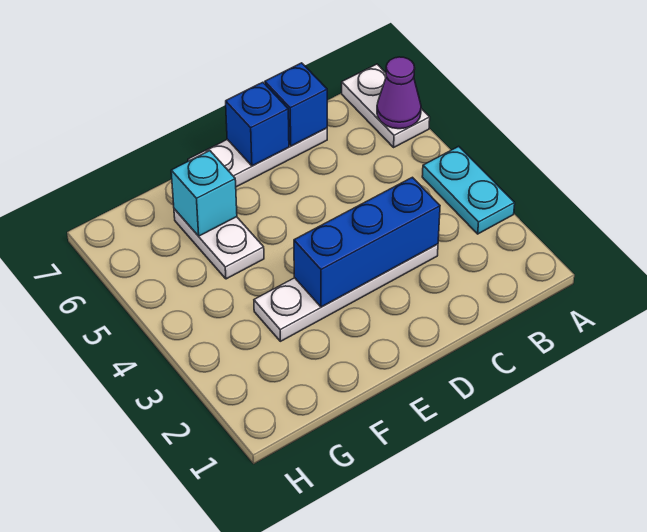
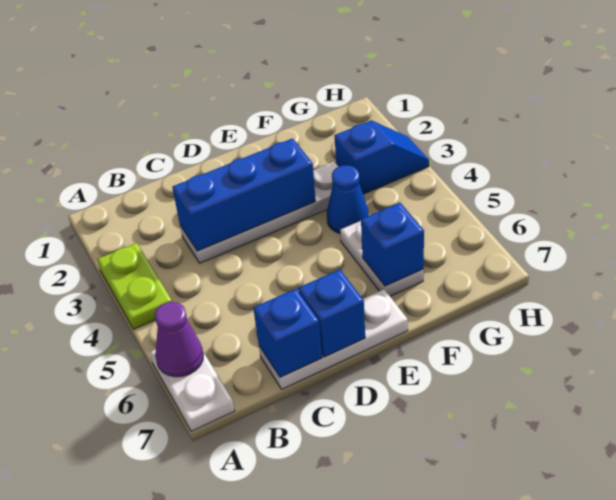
cyan 1x2 plate [422,146,515,234] -> lime 1x2 plate [97,243,172,329]
none -> blue 1x1 cone [327,165,369,233]
cyan 1x1 brick [171,151,237,236] -> blue 1x1 brick [361,203,424,286]
none -> blue 1x2 slope [334,120,429,194]

